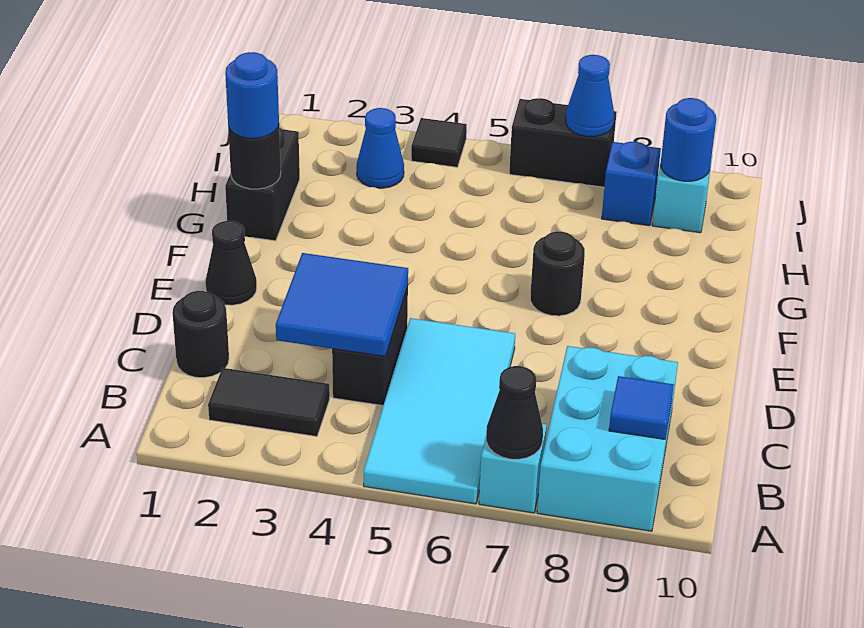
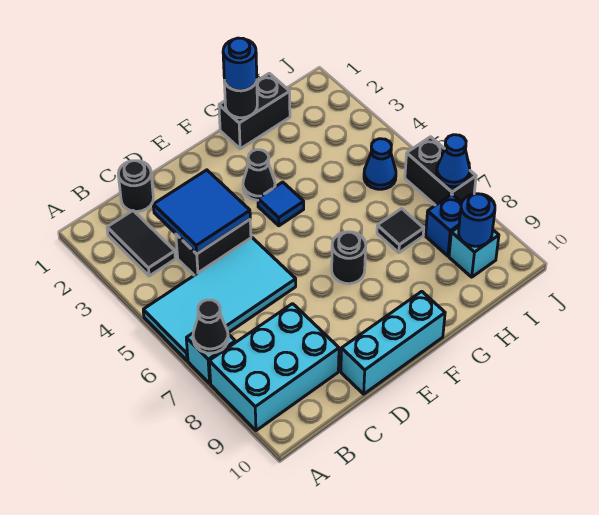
blue 1x1 tile [609,376,674,439] -> blue 1x1 tile moved to [258,182,304,226]
none -> cyan 1x3 brick [341,291,445,394]
black 1x1 cone [205,221,257,305] -> black 1x1 cone moved to [243,150,275,200]
blue 1x1 cone [356,108,404,188] -> blue 1x1 cone moved to [364,139,396,189]
black 1x1 tile [411,118,467,167] -> black 1x1 tile moved to [377,209,424,253]

